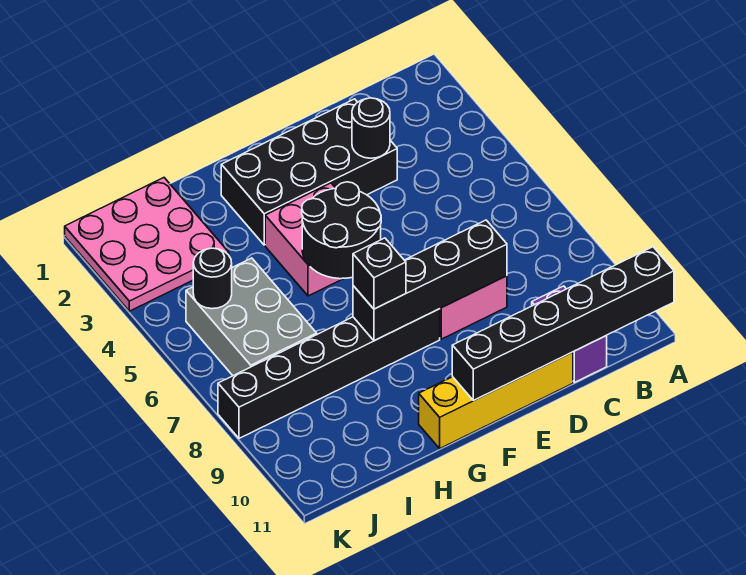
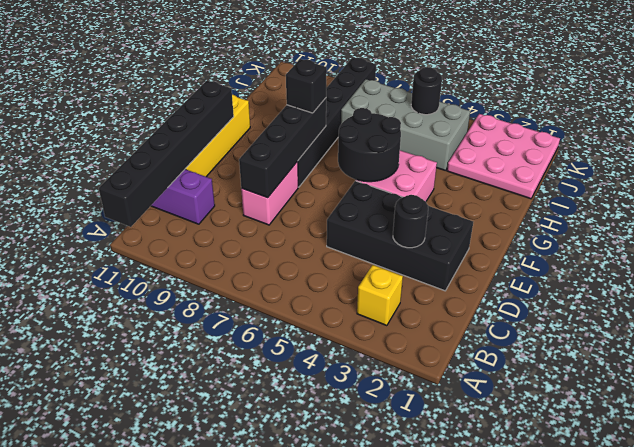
none -> yellow 1x1 brick [357,265,403,326]
black 2x4 brick [221,99,397,245] -> black 2x4 brick turned to [327,181,473,291]
grey 2x3 brick [186,258,317,376] -> grey 2x4 brick [341,79,470,171]

